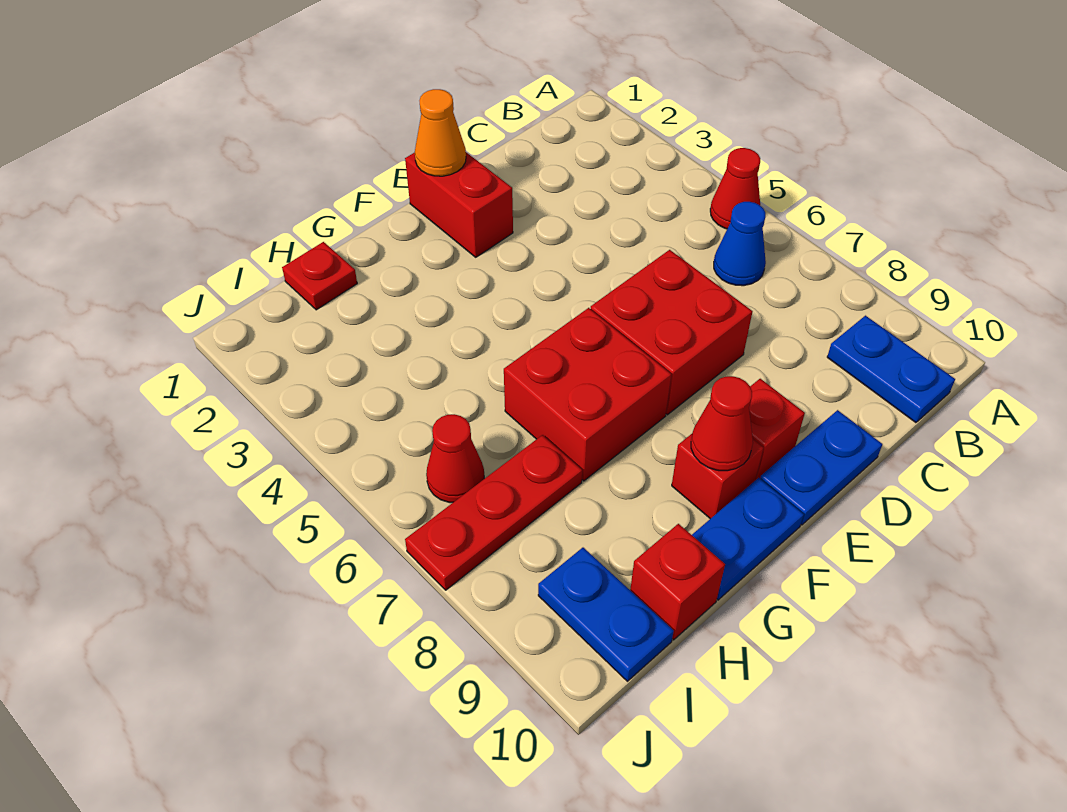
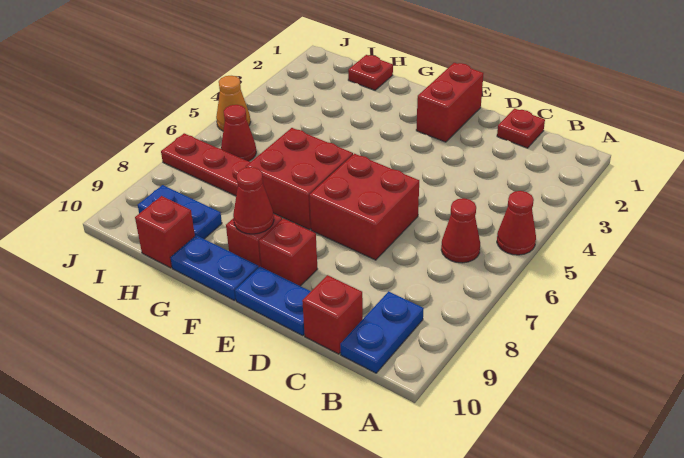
blue 1x1 cone [714,202,766,286] -> red 1x1 cone [441,198,480,263]
none -> red 1x1 plate [497,108,545,148]
none -> red 1x1 brick [302,275,363,354]
orange 1x1 cone [415,89,466,176] -> orange 1x1 cone moved to [216,76,250,131]
blue 1x2 plate [538,548,674,681] -> blue 1x2 plate turned to [138,185,222,239]

